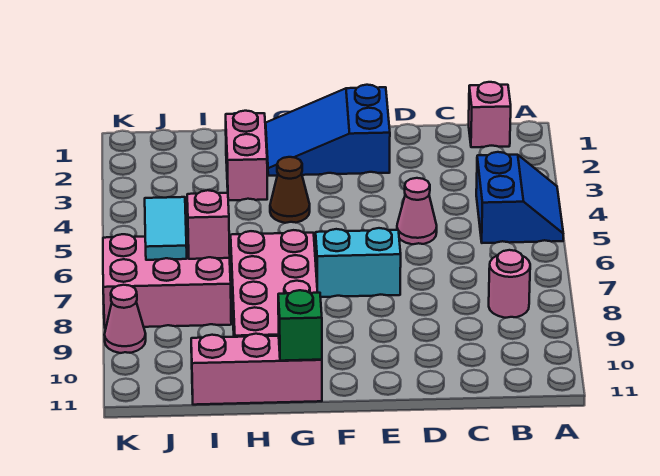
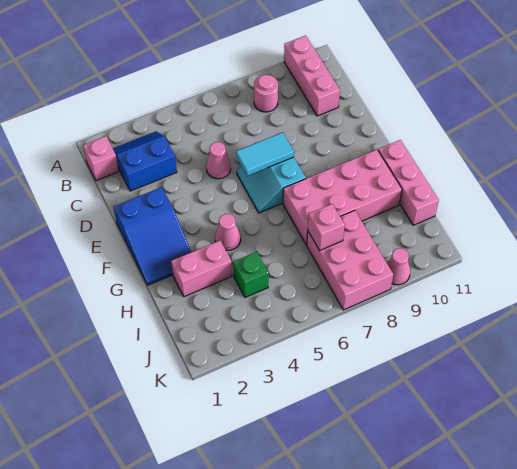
blue 2x2 slope [476,152,563,243] -> blue 2x2 slope moved to [113,131,177,191]
none -> pink 1x3 brick [284,36,340,116]
brown 1x1 cone [270,157,310,223] -> pink 1x1 cone [215,214,241,250]
green 1x1 brick [278,290,322,361] -> green 1x1 brick moved to [233,252,269,298]
cyan 1x2 tile [145,197,187,260] -> cyan 1x2 tile moved to [236,132,294,176]

